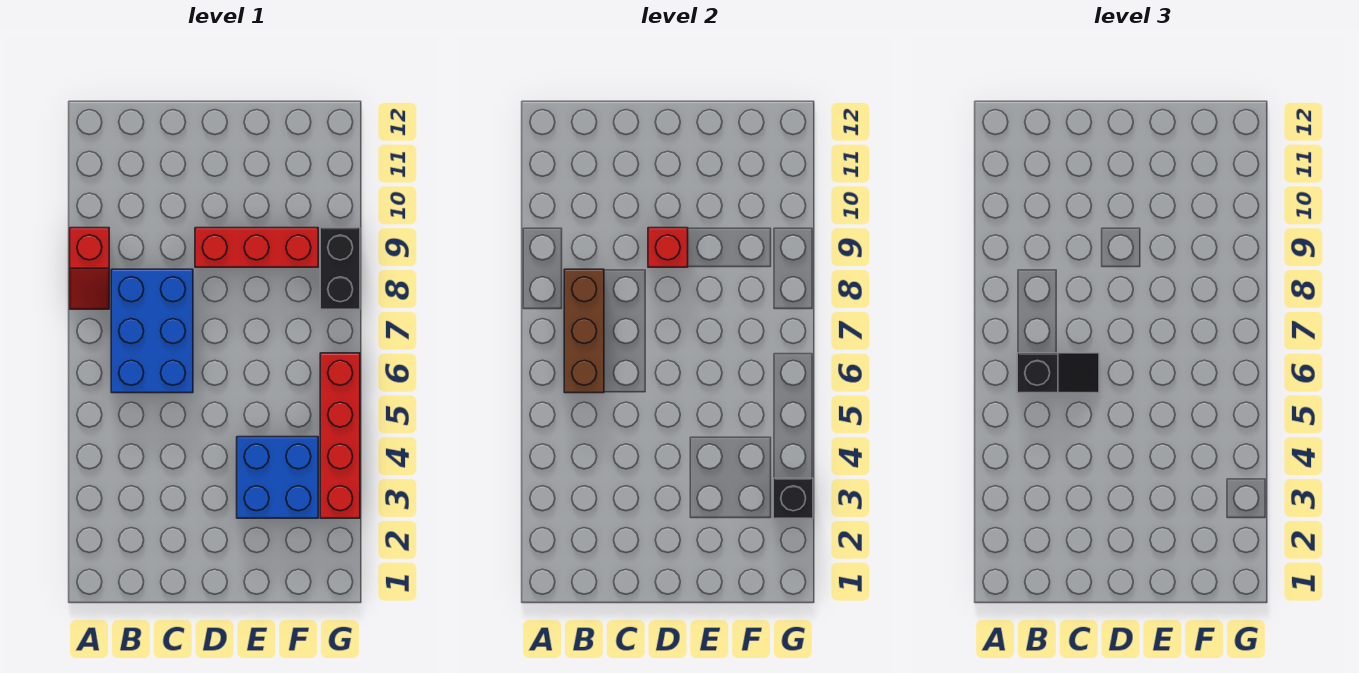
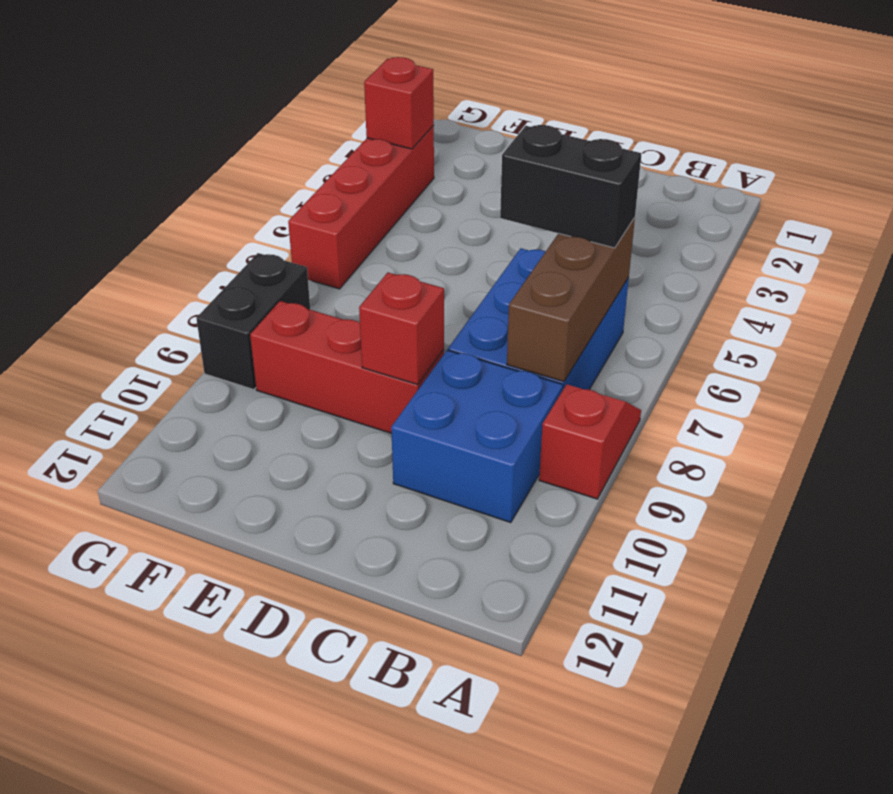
black 1x2 slope [1017,353,1099,393] -> black 1x2 brick [500,125,641,248]
blue 2x2 brick [237,437,318,518] -> blue 2x2 brick moved to [391,350,563,523]
black 1x1 brick [773,478,813,518] -> red 1x1 brick [364,57,434,149]

